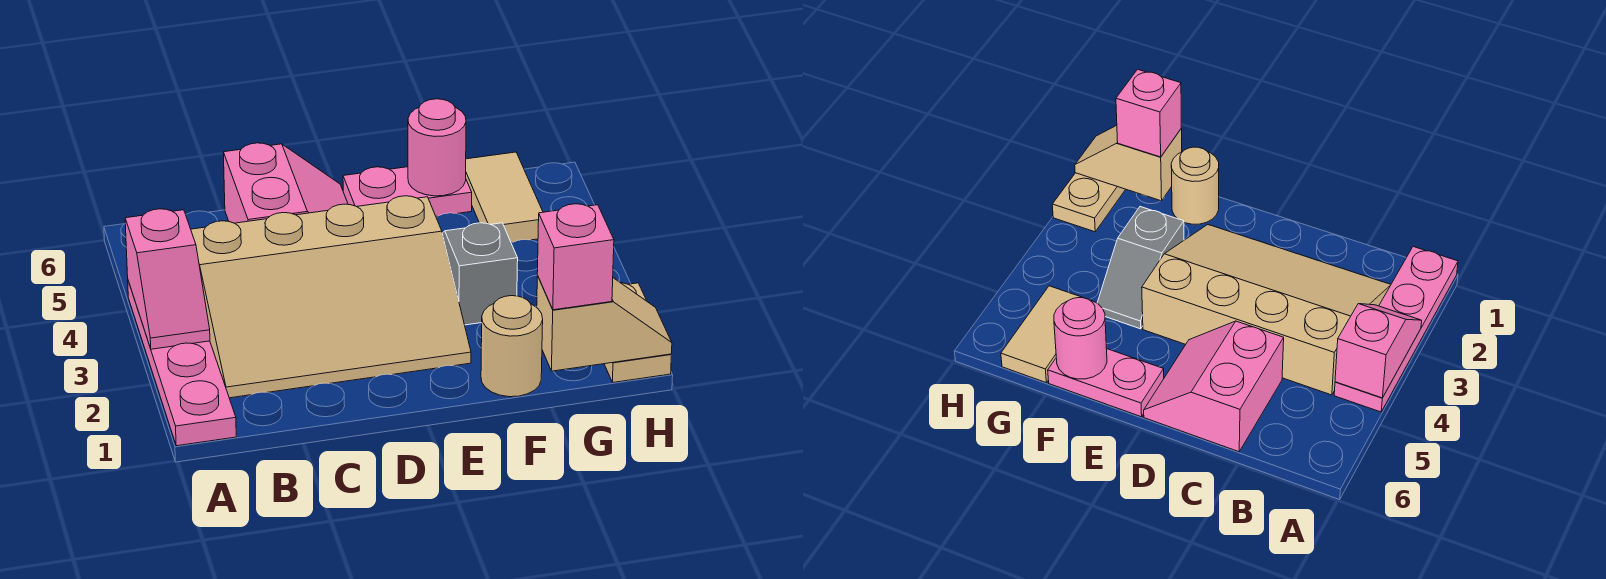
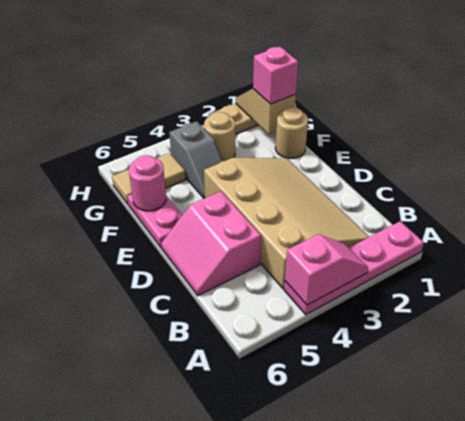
pink 2x2 slope [223,143,348,223] -> pink 2x2 slope turned to [161,191,261,296]
grey 1x2 slope [442,223,518,325] -> grey 1x2 slope turned to [169,121,223,198]
none -> tan 1x1 round brick [204,112,235,161]

